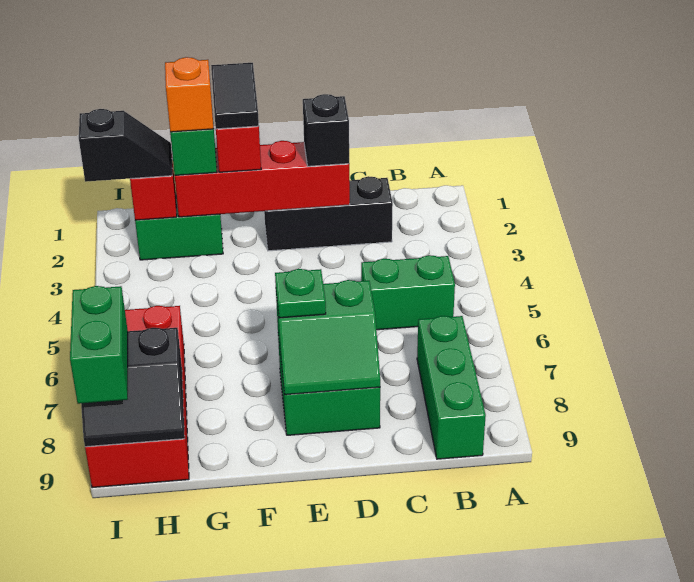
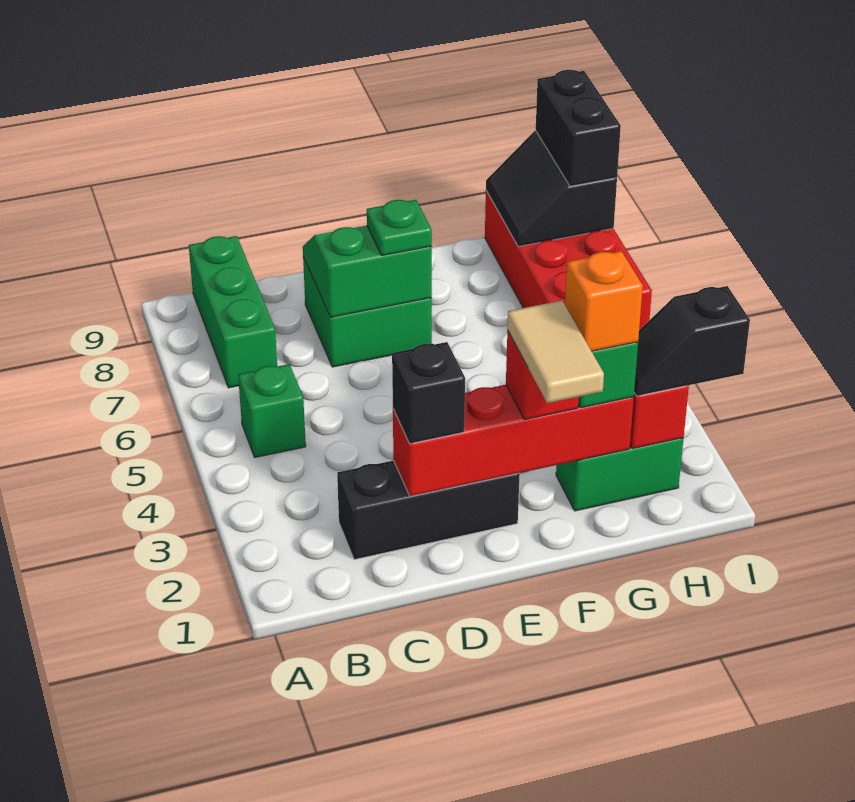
green 1x2 brick [361,255,455,330] -> green 1x1 brick [238,364,306,457]
black 1x2 tile [211,63,259,129] -> tan 1x2 tile [507,301,604,403]
black 2x2 slope [81,328,185,447] -> black 2x2 slope turned to [486,131,617,247]
green 1x2 brick [70,286,128,404] -> black 1x2 brick [536,70,621,186]

